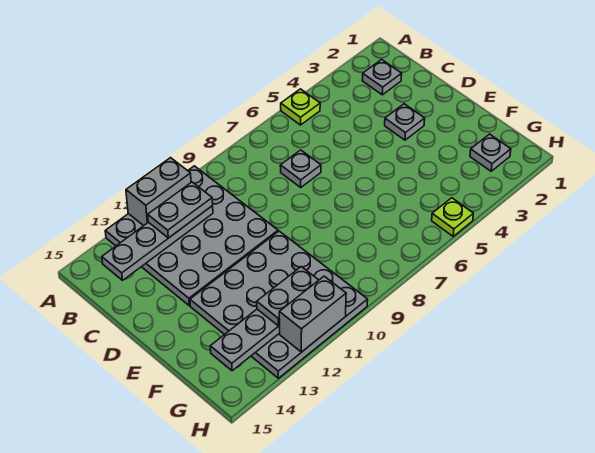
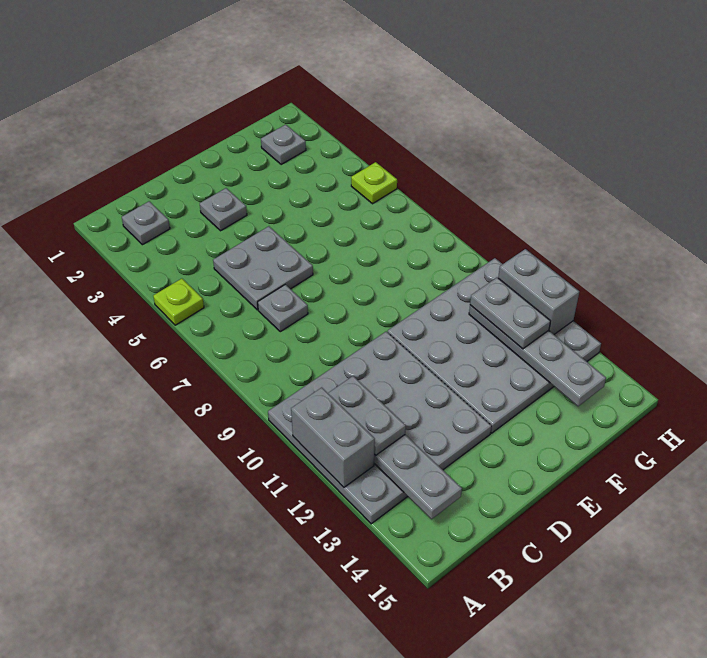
none -> grey 2x2 plate [213,226,313,310]

